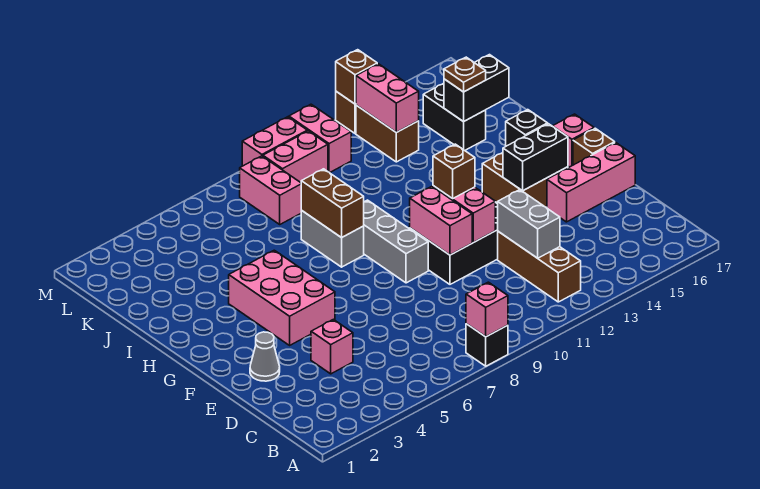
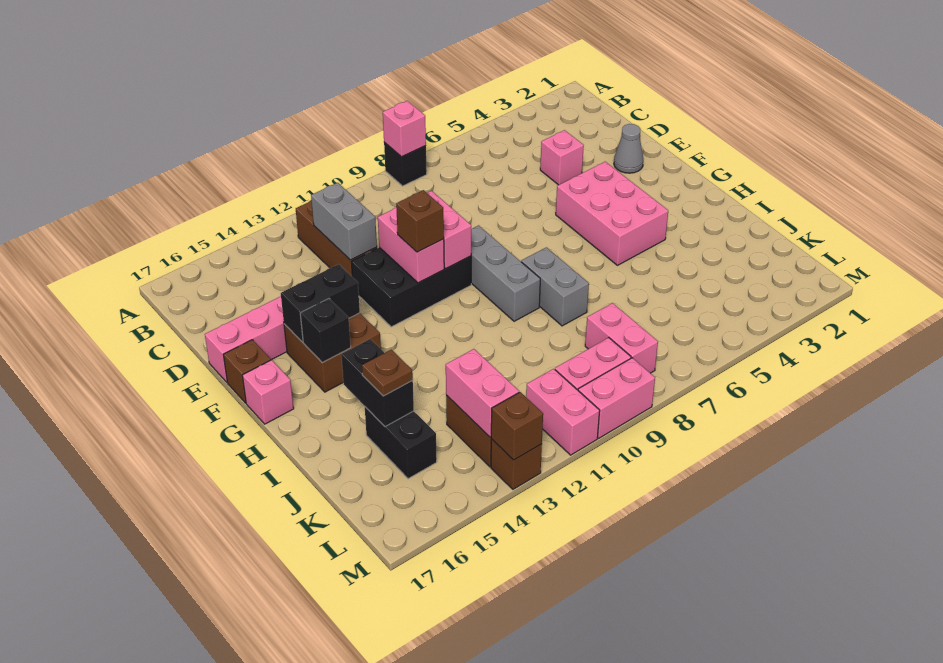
brown 1x2 brick [301,169,364,238] -> none
black 1x2 brick [444,55,509,122] -> black 1x2 brick turned to [341,339,414,427]

